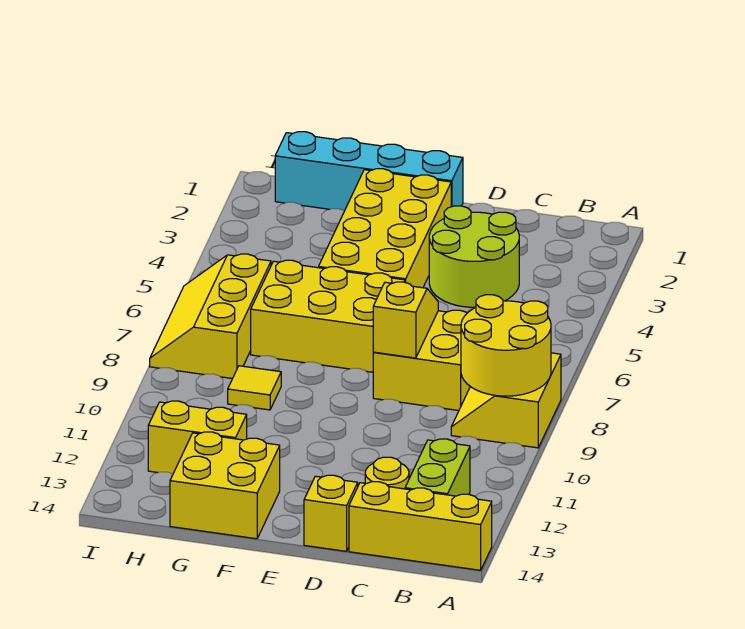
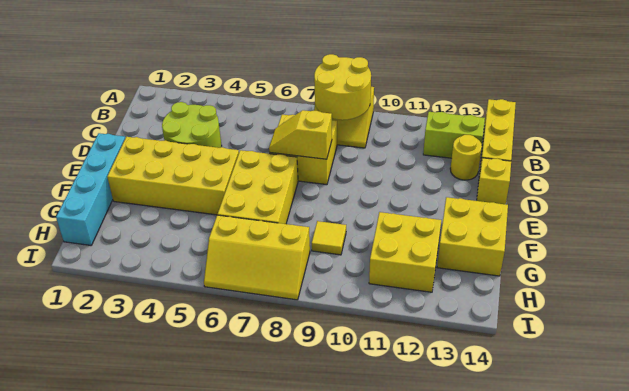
yellow 1x2 brick [148,401,247,474] -> yellow 2x2 brick [369,212,441,292]

